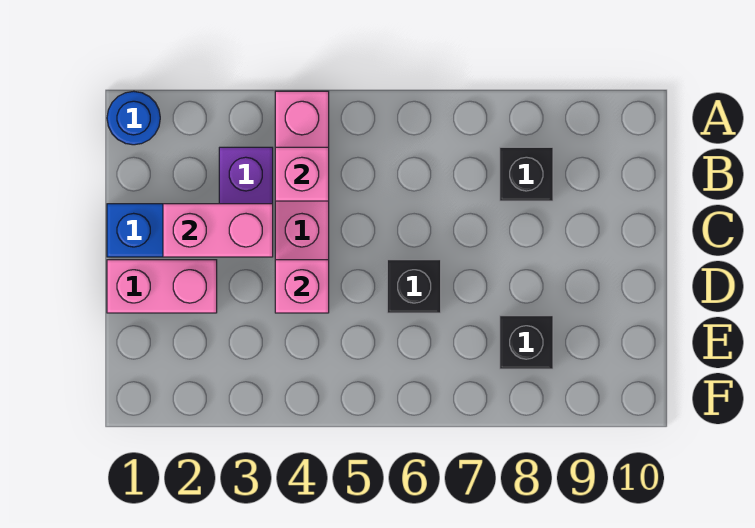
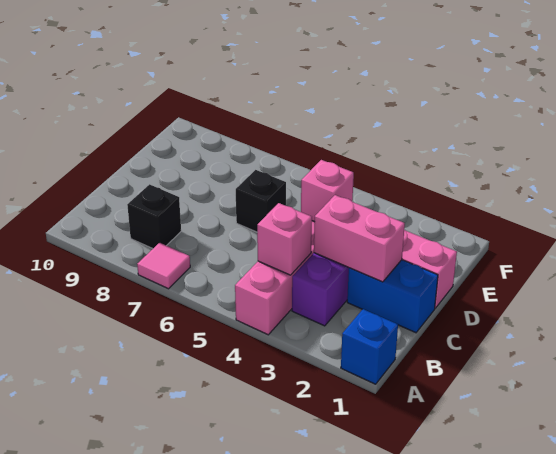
blue 1x1 round brick [107,91,160,145] -> blue 1x1 brick [341,309,398,384]
none -> pink 1x1 tile [137,243,190,289]
black 1x1 brick [500,316,553,369] -> none

